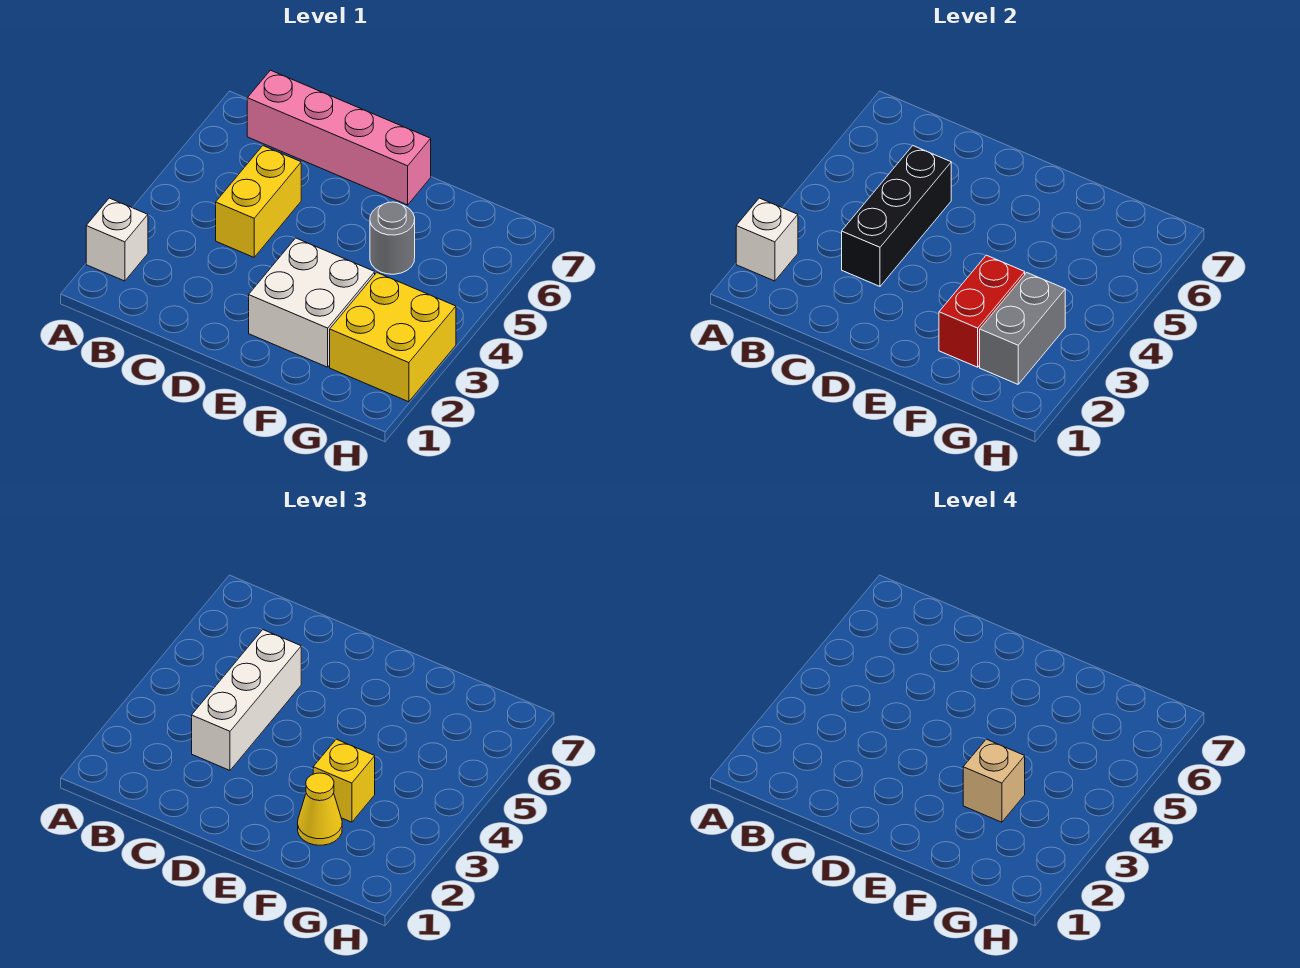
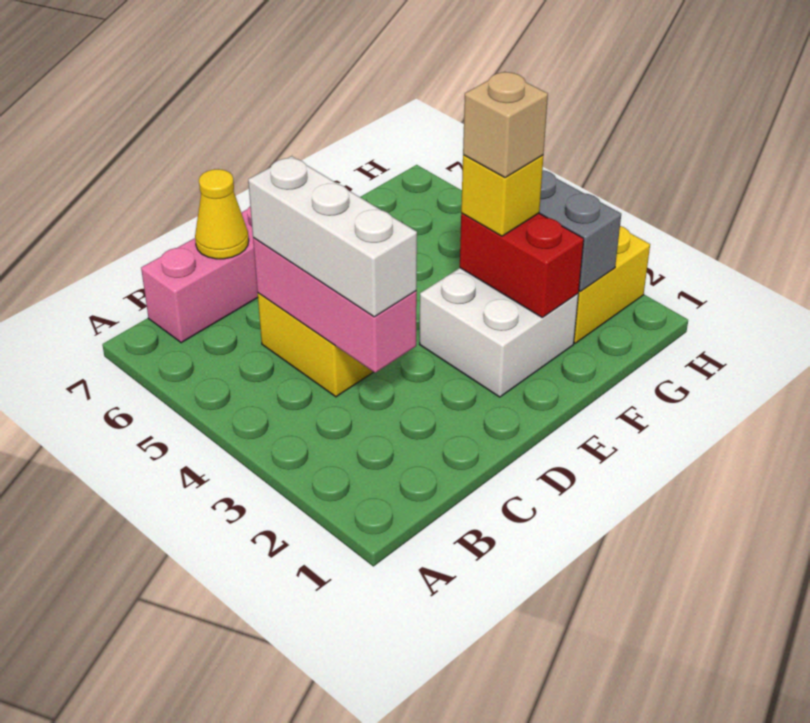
white 1x1 brick [86,198,148,281] -> none
white 1x1 brick [736,198,798,281] -> none
black 1x3 brick [842,146,951,286] -> pink 1x3 brick [253,238,417,373]
yellow 1x1 cone [298,773,342,845] -> yellow 1x1 cone moved to [195,169,249,259]
grey 1x1 round brick [370,202,415,274] -> none

